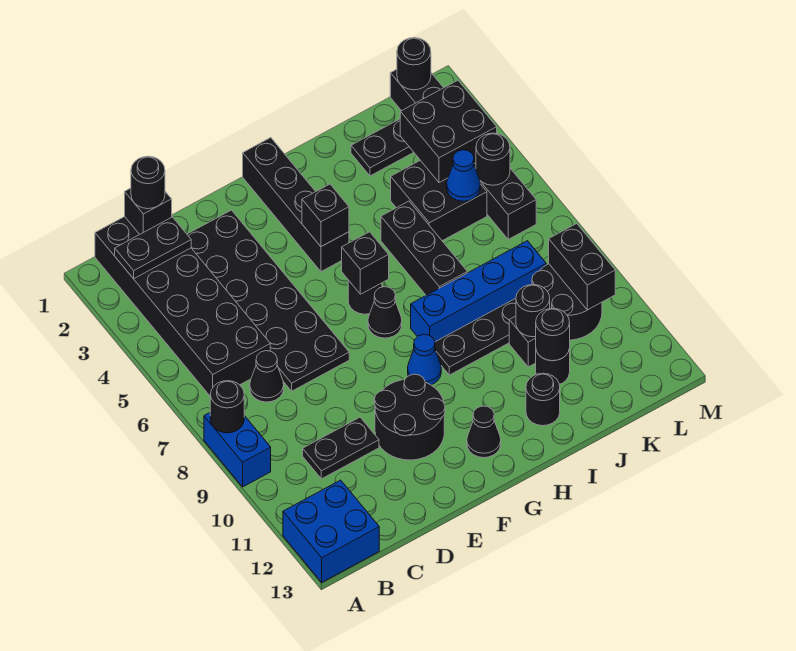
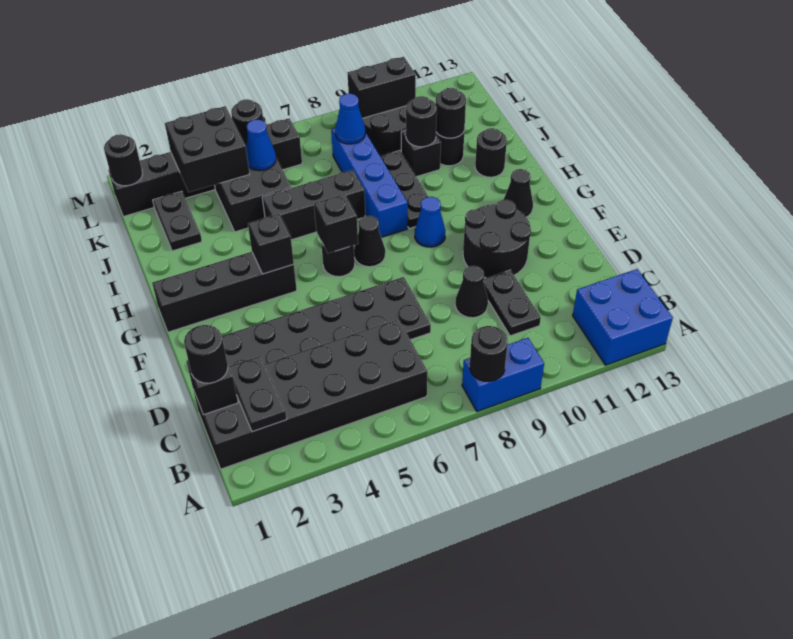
black 1x1 cone [250,351,284,402] -> black 1x1 cone moved to [455,266,488,318]
none -> blue 1x1 cone [335,94,366,144]

